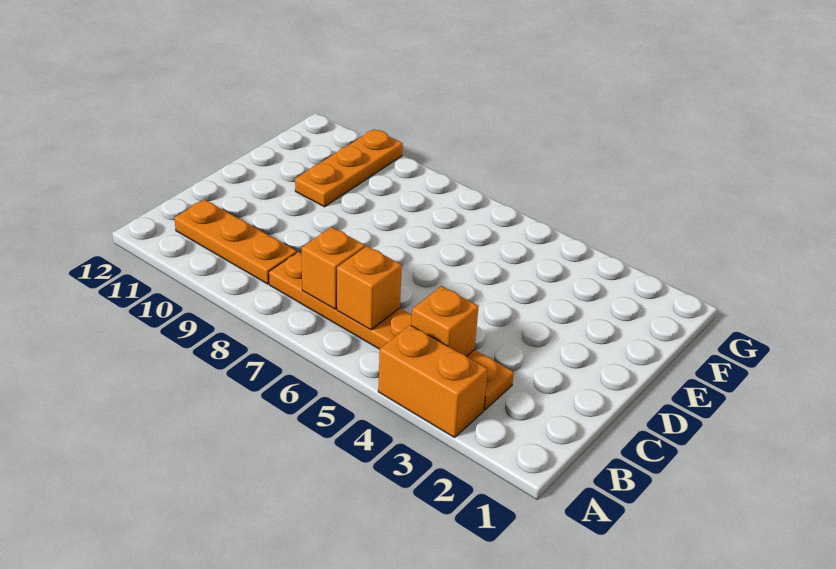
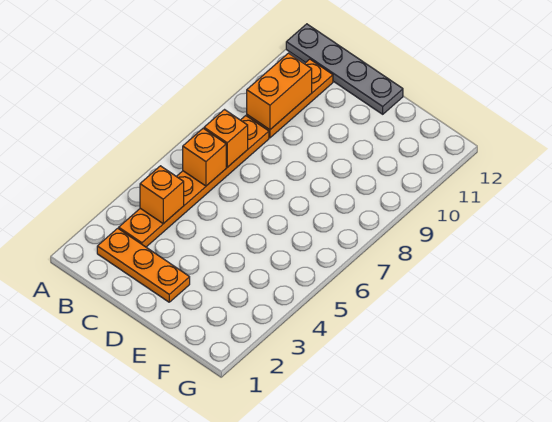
orange 1x2 brick [378,325,488,438] -> orange 1x2 brick moved to [247,53,312,130]
none -> grey 1x4 plate [286,24,403,114]
orange 1x3 plate [295,129,403,207] -> orange 1x3 plate moved to [97,228,190,302]

